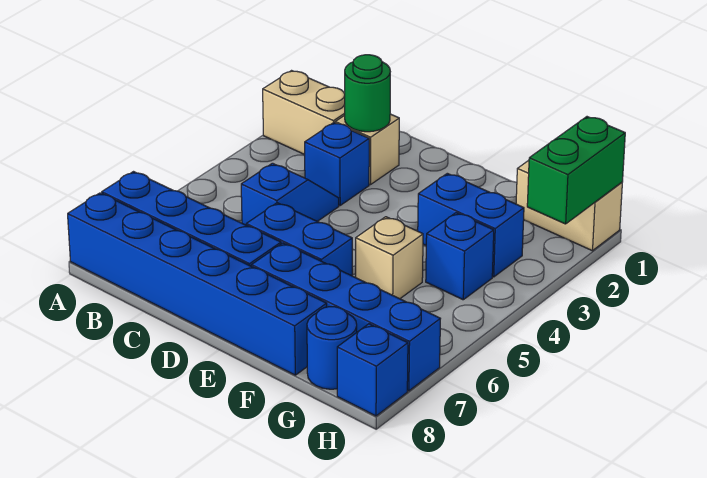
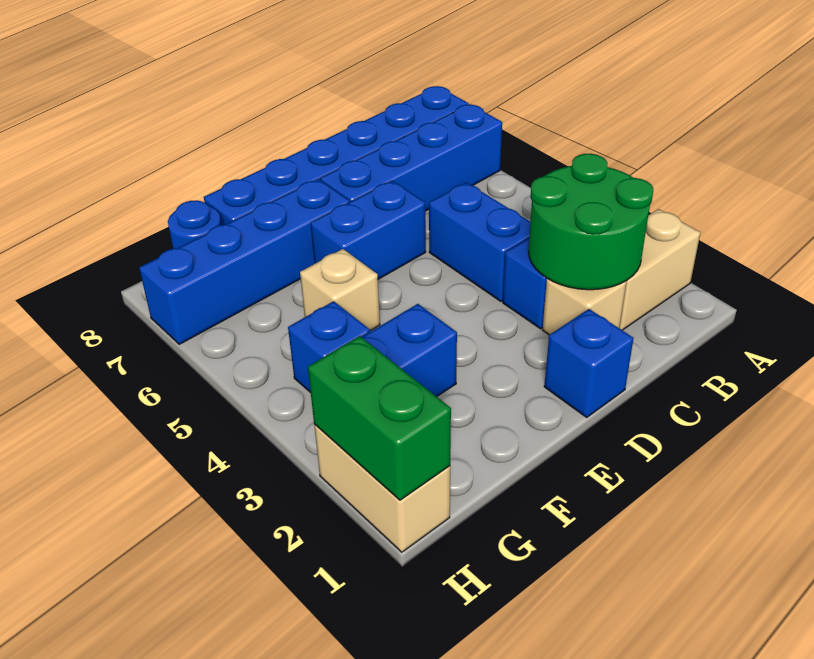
green 1x1 round brick [344,55,390,132] -> green 2x2 round brick [528,154,653,290]
blue 1x2 slope [241,163,339,225] -> blue 1x2 brick [429,182,531,301]
tan 1x2 brick [516,160,622,251] -> tan 1x2 brick turned to [314,424,450,552]
blue 1x1 brick [337,324,408,416] -> blue 1x1 brick moved to [544,309,633,418]

